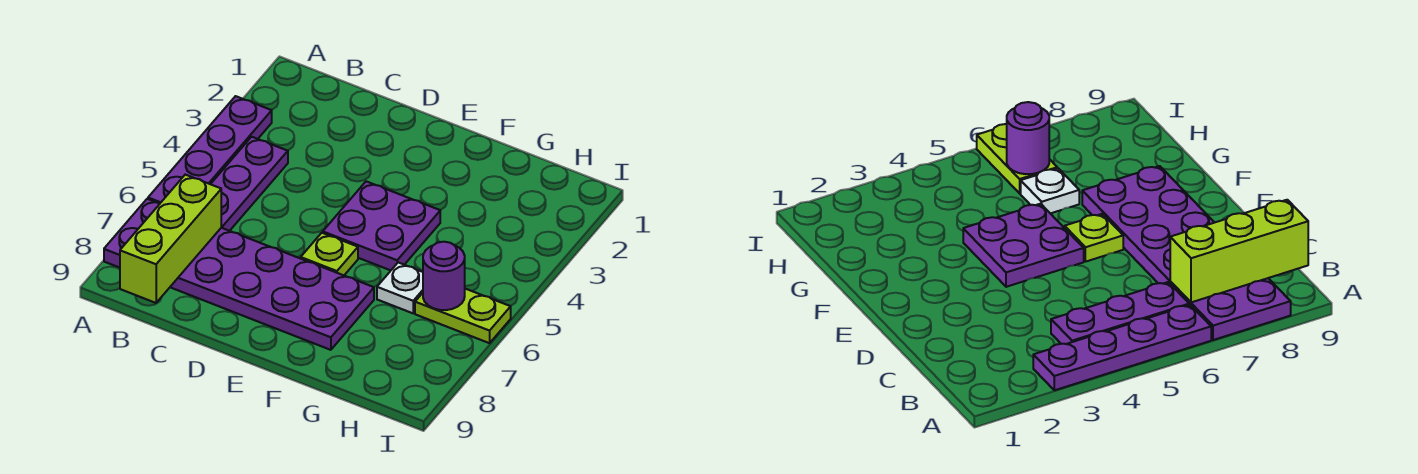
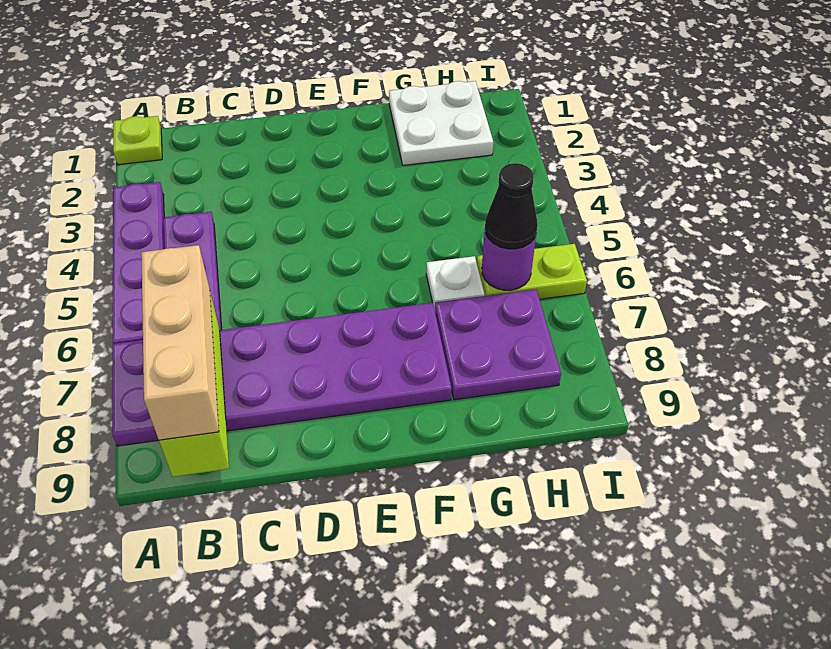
none -> tan 1x3 brick [141,245,219,440]
purple 2x2 plate [323,181,440,270] -> purple 2x2 plate moved to [435,290,561,400]
lime 1x1 plate [301,233,358,275] -> lime 1x1 plate moved to [113,116,162,165]
none -> white 2x2 plate [389,81,493,165]
none -> black 1x1 cone [485,163,538,249]

